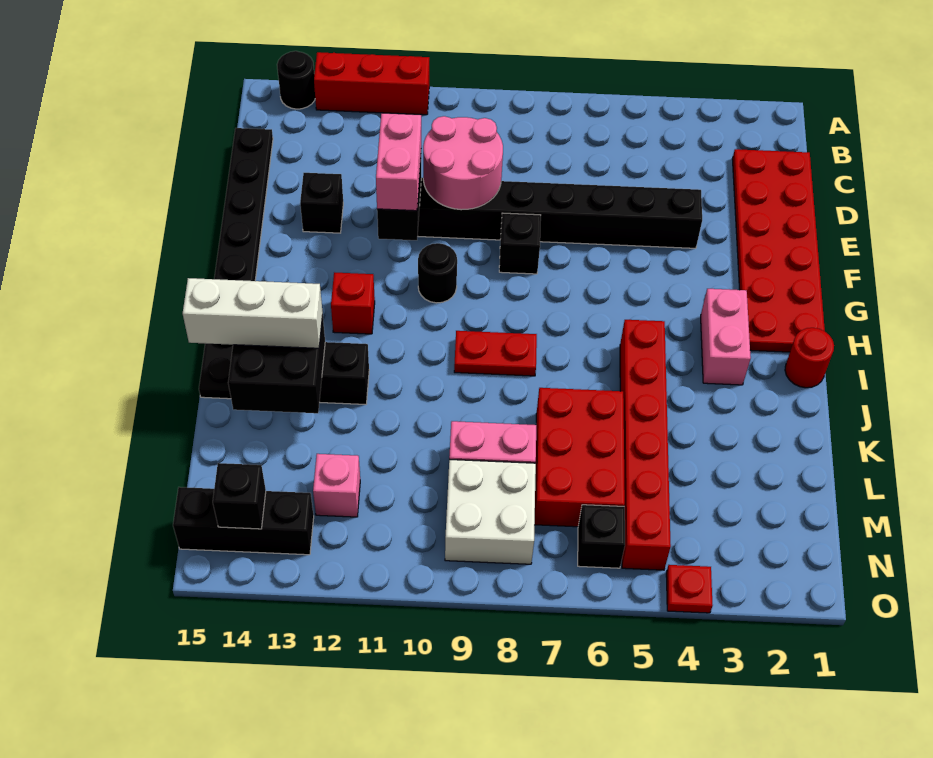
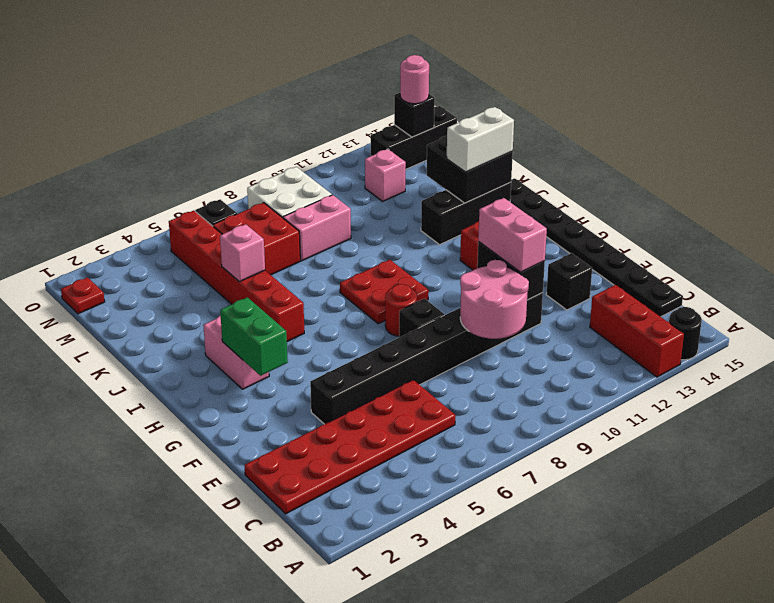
red 1x3 brick [314,52,429,115] -> red 1x3 brick turned to [590,285,684,377]
red 2x6 plate [732,149,825,352] -> red 2x6 plate turned to [245,380,455,514]
none -> green 1x2 brick [220,297,288,376]
black 1x1 round brick [418,243,457,303] -> none
red 1x1 round brick [785,328,834,388] -> red 1x1 round brick moved to [385,284,417,336]
red 1x2 plate [454,331,537,376] -> red 2x2 plate [340,260,429,324]
white 1x3 brick [183,278,323,348] -> white 1x2 brick [447,107,514,172]
none -> pink 1x1 brick [220,224,265,282]
red 2x3 brick [535,388,625,527] -> red 2x2 brick [213,203,300,275]
none -> pink 1x1 round brick [400,55,429,104]
red 1x1 plate [666,565,713,613] -> red 1x1 plate moved to [61,277,105,314]

